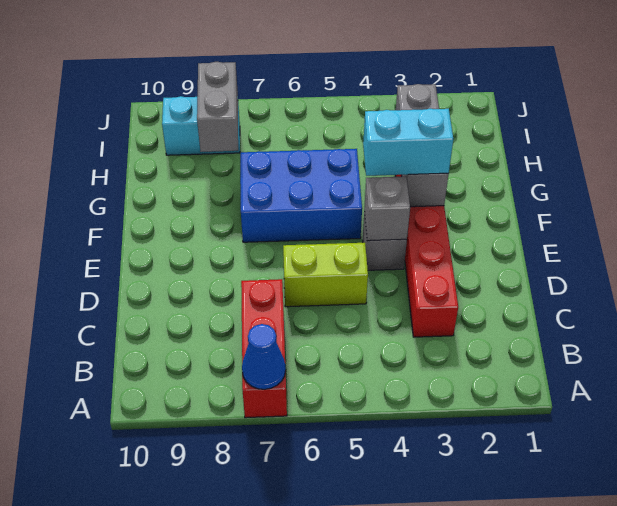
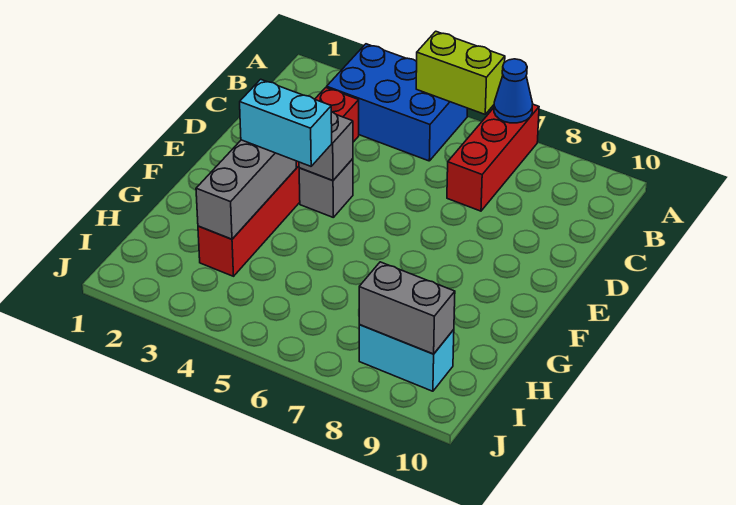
lime 1x2 brick [283,243,368,307] -> lime 1x2 brick moved to [416,31,505,114]
blue 2x3 brick [240,149,362,242] -> blue 2x3 brick moved to [327,44,467,161]
grey 1x2 brick [197,62,238,152] -> grey 1x2 brick turned to [359,262,455,354]

